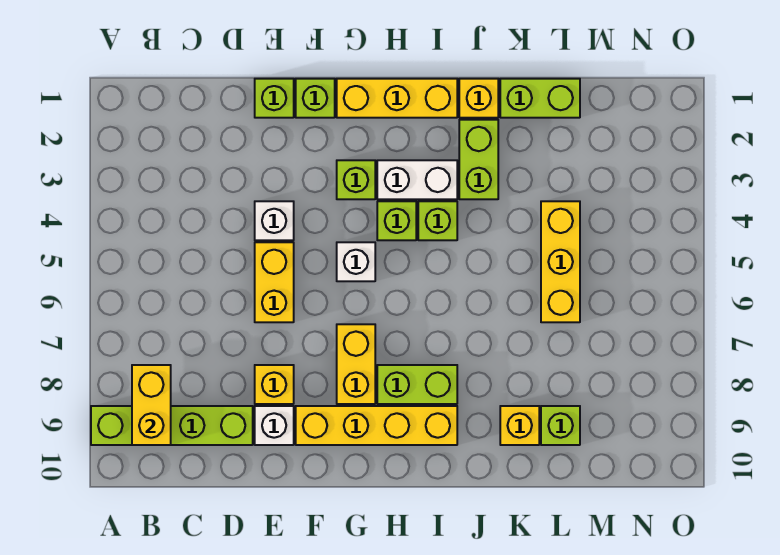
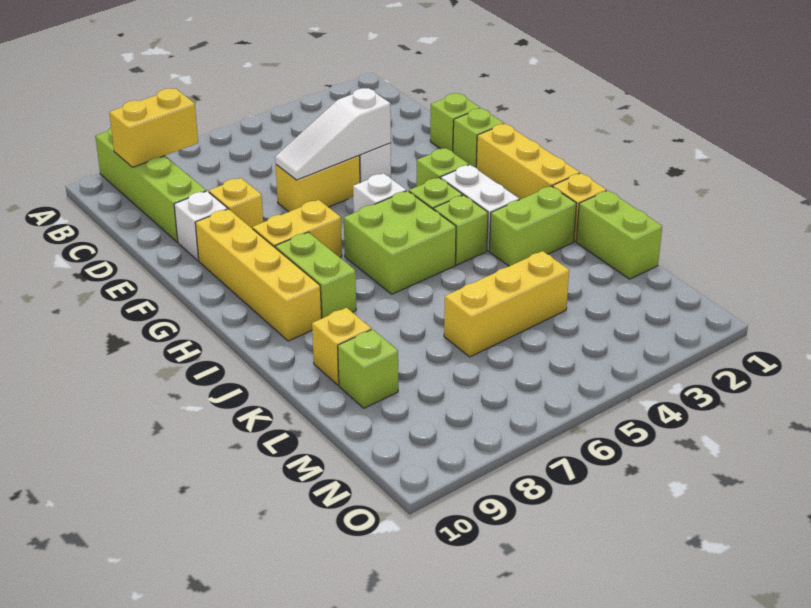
none -> white 1x3 slope [275,88,391,180]
none -> lime 2x2 brick [344,191,456,294]

